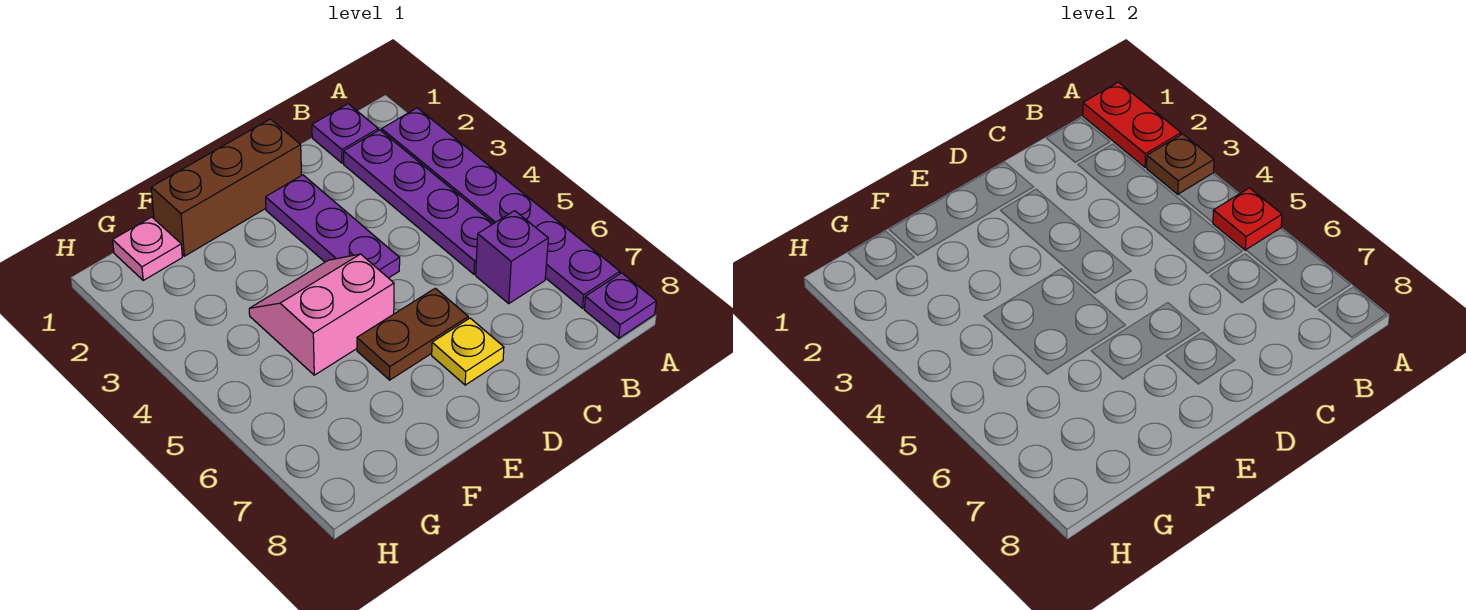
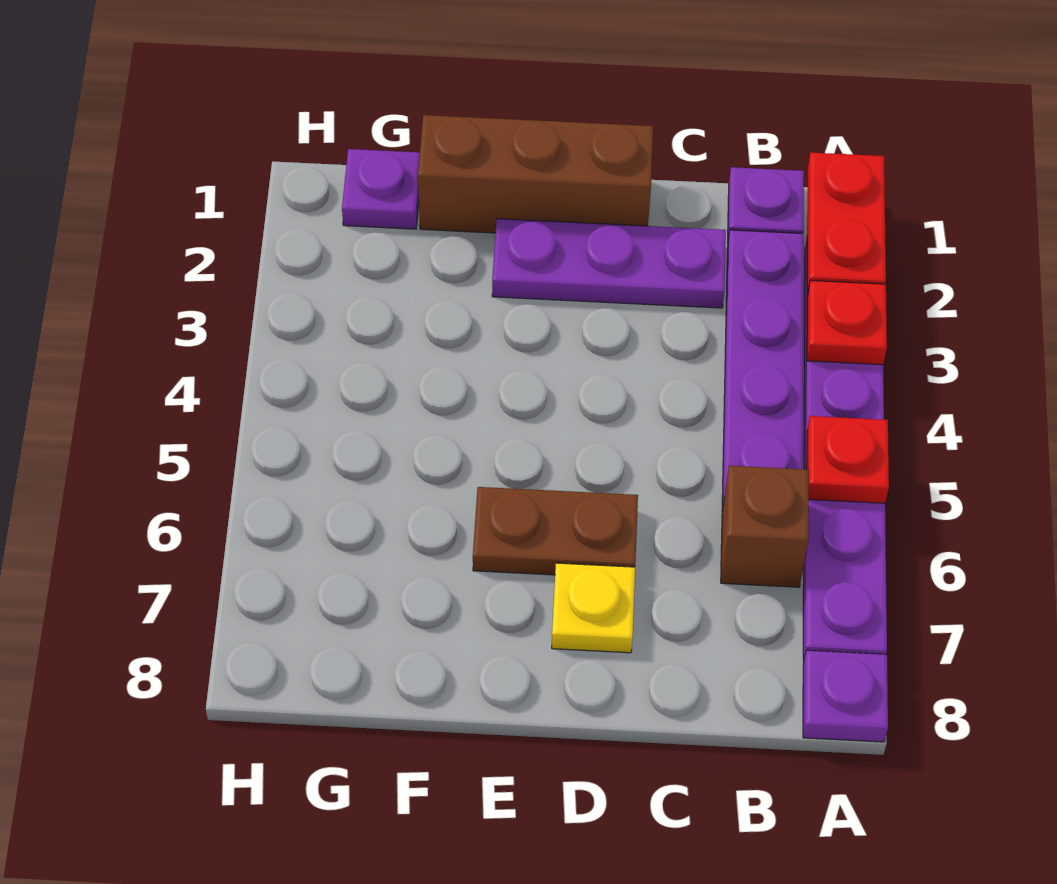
brown 1x1 plate [1147,134,1214,194] -> red 1x1 plate [807,280,887,365]
purple 1x1 brick [476,211,548,303] -> brown 1x1 brick [721,466,809,587]
purple 1x3 plate [266,175,400,278] -> purple 1x3 plate turned to [492,219,726,308]
pink 2x2 slope [249,254,394,375] -> none
pink 1x1 plate [113,217,182,280] -> purple 1x1 plate [342,149,420,229]

